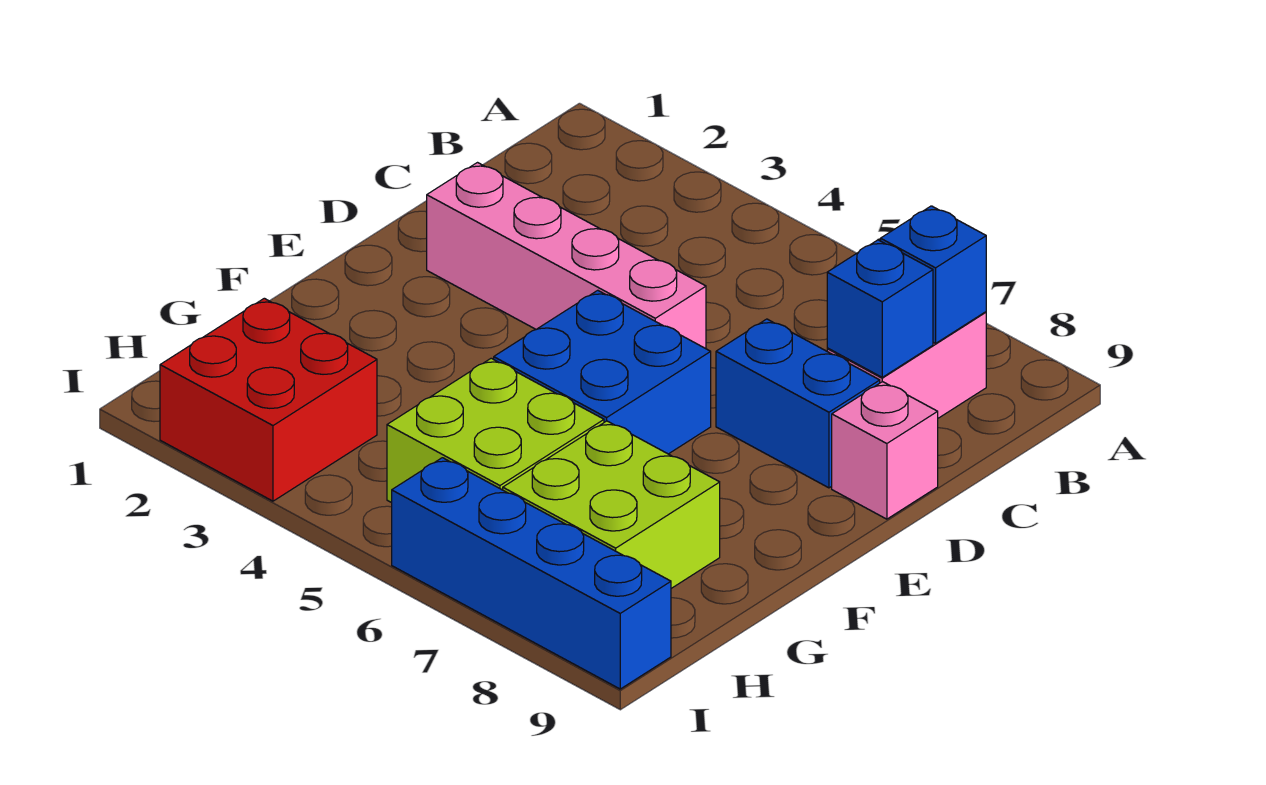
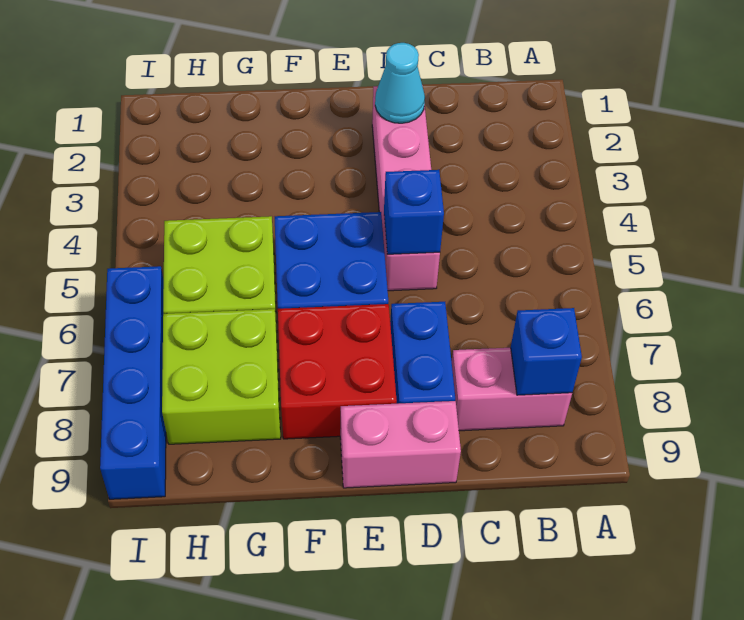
blue 1x1 brick [827,240,933,377] -> blue 1x1 brick moved to [384,170,444,254]
none -> cyan 1x1 cone [375,43,425,123]
pink 1x1 brick [832,382,938,519] -> pink 1x2 brick [340,401,461,488]
red 2x2 brick [160,298,377,501] -> red 2x2 brick moved to [278,304,397,439]

